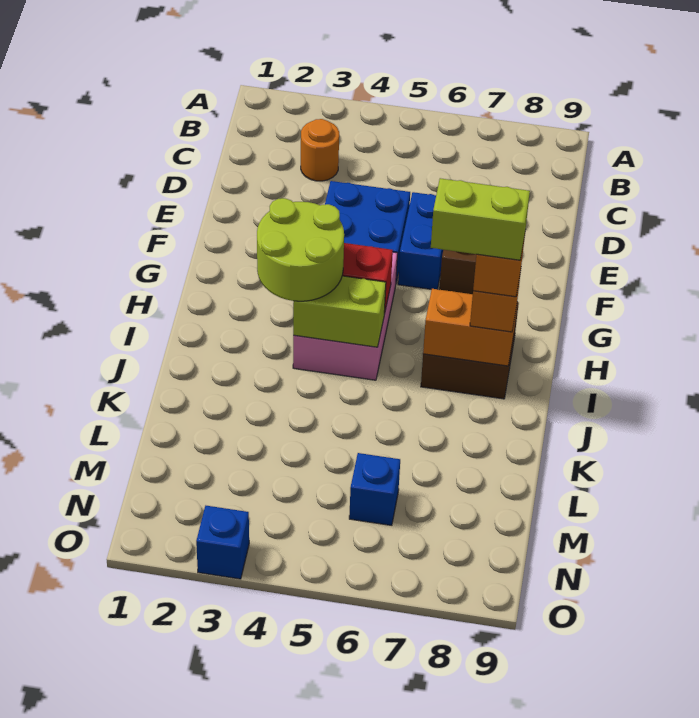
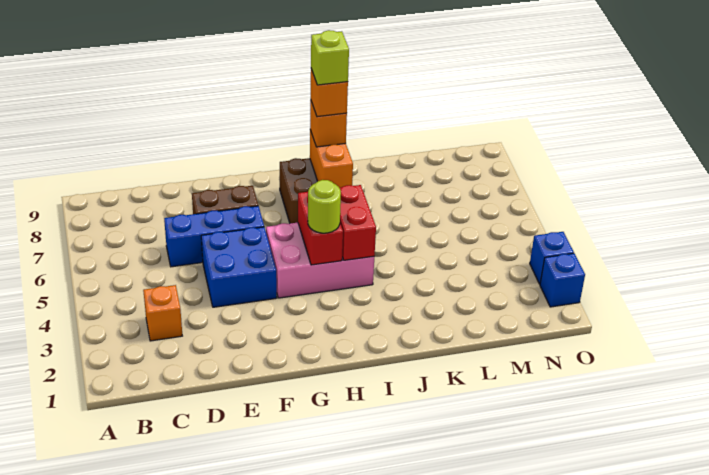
orange 1x1 round brick [301,119,339,181] -> orange 1x1 brick [143,285,182,341]
blue 1x2 brick [398,192,443,289] -> blue 1x3 brick [164,206,264,267]
lime 2x2 round brick [257,198,344,301] -> lime 1x1 round brick [308,180,341,233]
lime 1x2 brick [293,276,386,347] -> red 1x2 brick [340,185,376,260]
lime 1x2 brick [431,178,530,260] -> lime 1x1 brick [311,30,349,85]
blue 1x1 brick [349,453,400,525] -> blue 1x1 brick moved to [540,253,585,307]

